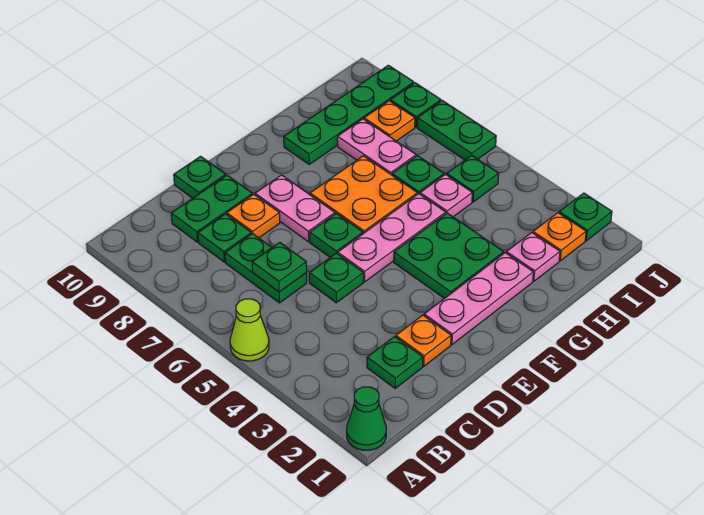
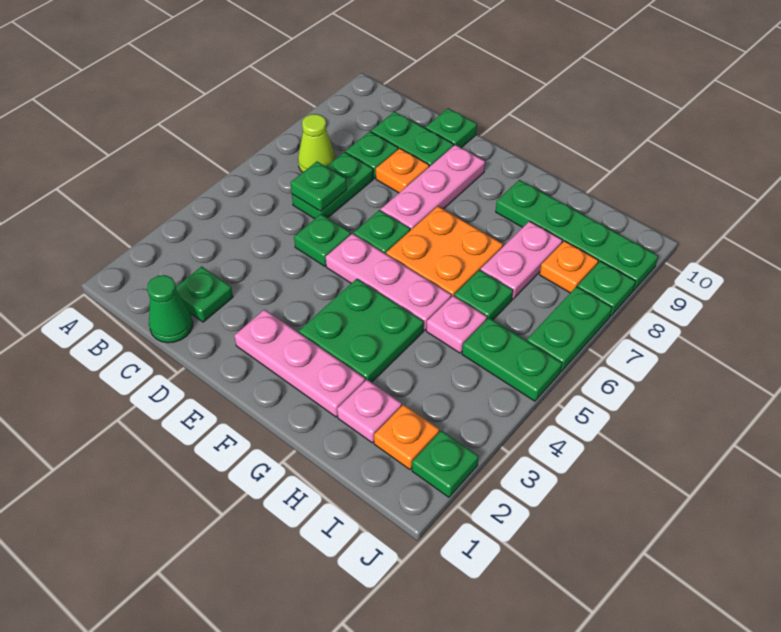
green 1x1 cone [347,387,386,450] -> green 1x1 cone moved to [147,275,193,343]
lime 1x1 cone [230,299,269,361] -> lime 1x1 cone moved to [298,114,335,172]
orange 1x1 plate [396,315,451,366] -> none
pink 1x2 plate [255,175,335,242] -> pink 1x3 plate [381,145,485,230]
green 1x1 plate [447,155,499,202] -> green 1x2 plate [462,318,562,401]

